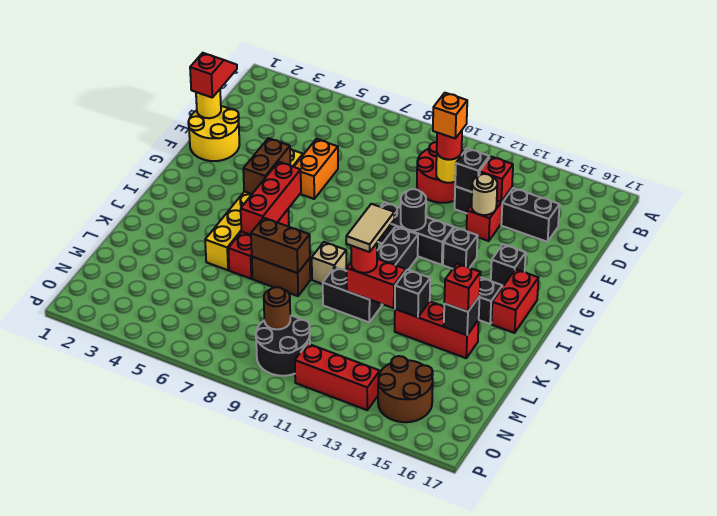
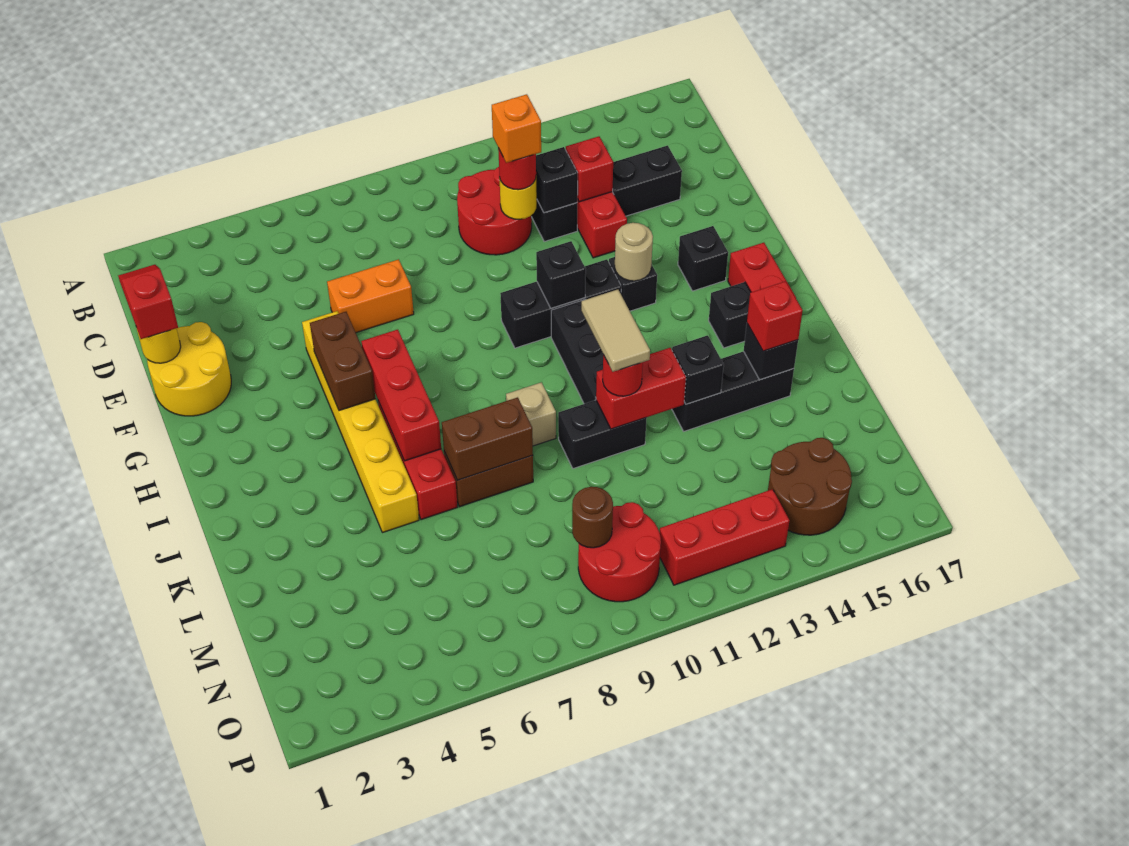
orange 1x2 brick [294,139,338,199] -> orange 1x2 brick turned to [327,259,414,332]
tan 1x1 round brick [472,174,497,215] -> tan 1x1 round brick moved to [615,223,653,281]
black 1x1 round brick [401,189,426,230] -> black 1x1 brick [536,241,586,308]
red 1x3 brick [395,301,479,358] -> black 1x3 brick [672,351,794,431]
black 2x2 round brick [256,316,310,376] -> red 2x2 round brick [578,502,661,602]

